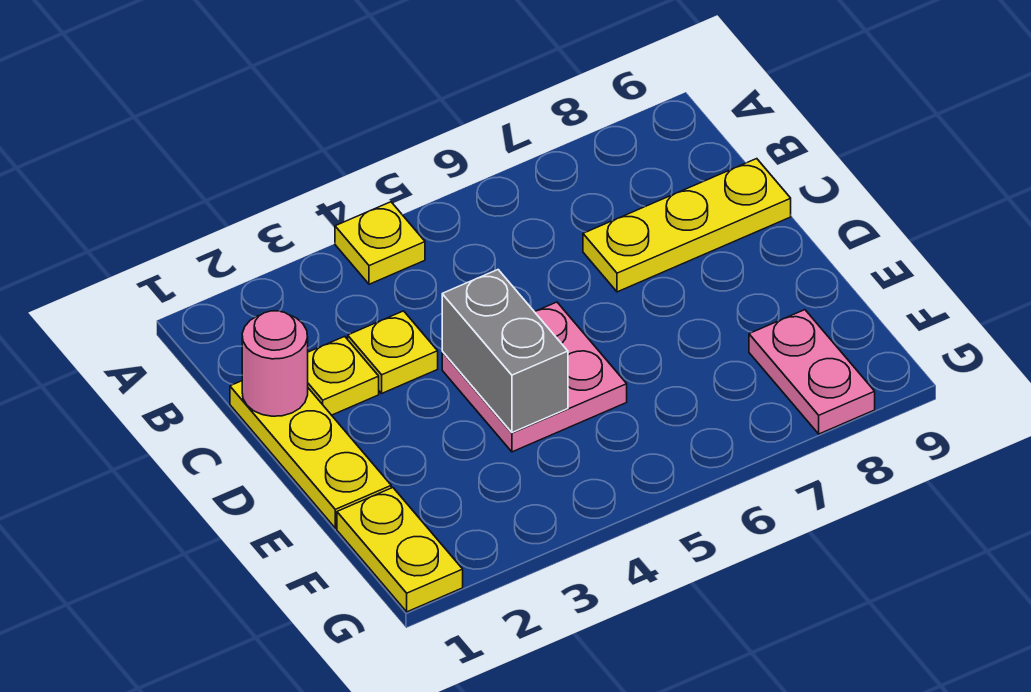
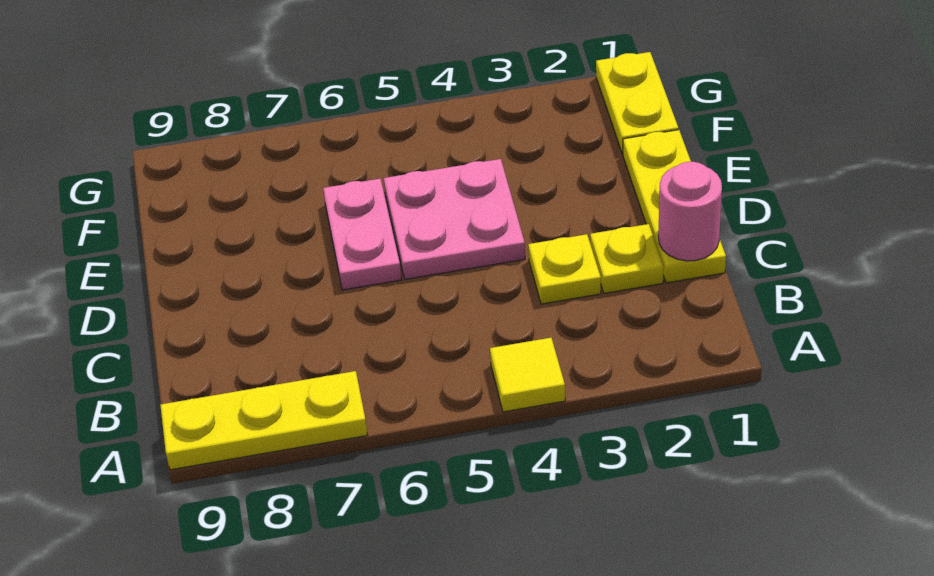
yellow 1x1 plate [335,202,425,284] -> yellow 1x1 tile [490,338,565,412]
yellow 1x3 plate [583,159,791,292] -> yellow 1x3 plate moved to [160,371,367,470]
grey 1x2 brick [442,270,568,432] -> none
pink 1x2 plate [749,310,875,434] -> pink 1x2 plate moved to [323,179,402,290]

